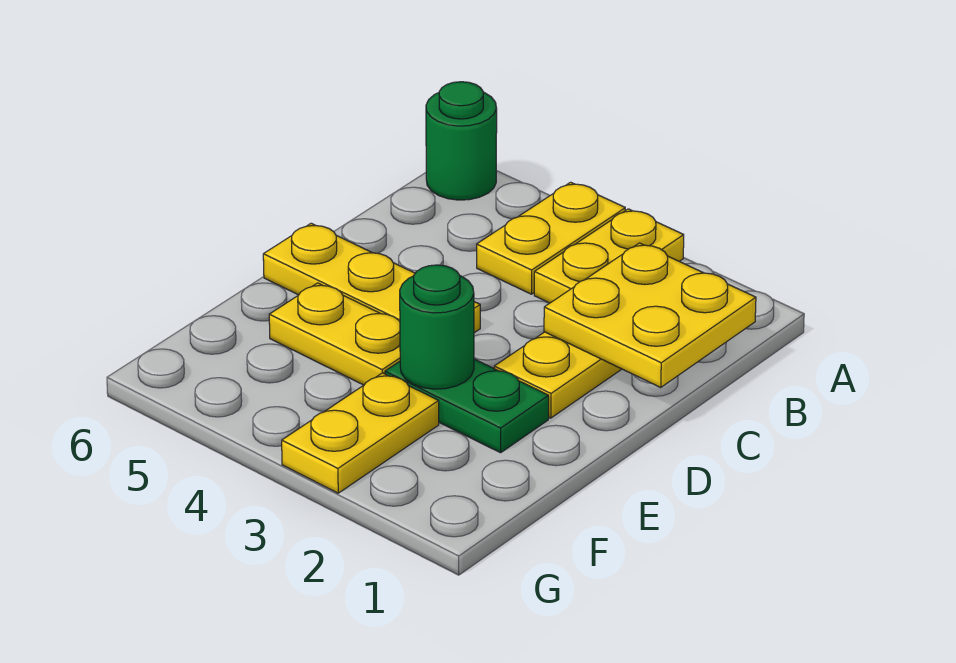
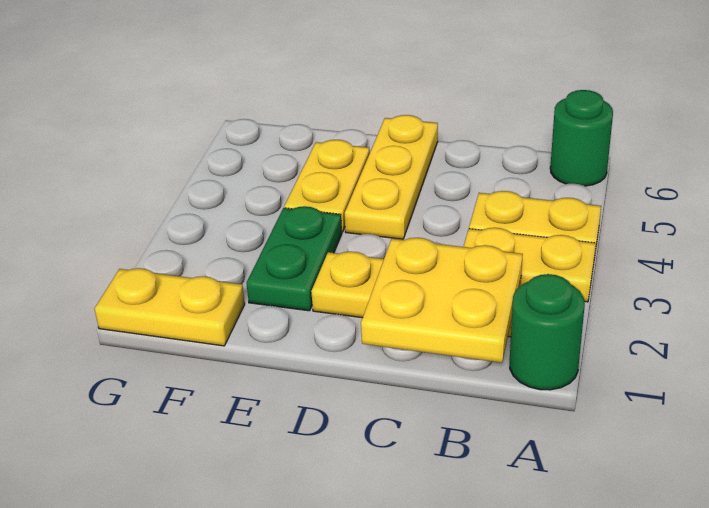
green 1x1 round brick [400,265,474,389] -> green 1x1 round brick moved to [510,274,585,390]
yellow 1x2 plate [282,373,439,493] -> yellow 1x2 plate moved to [95,268,245,346]

